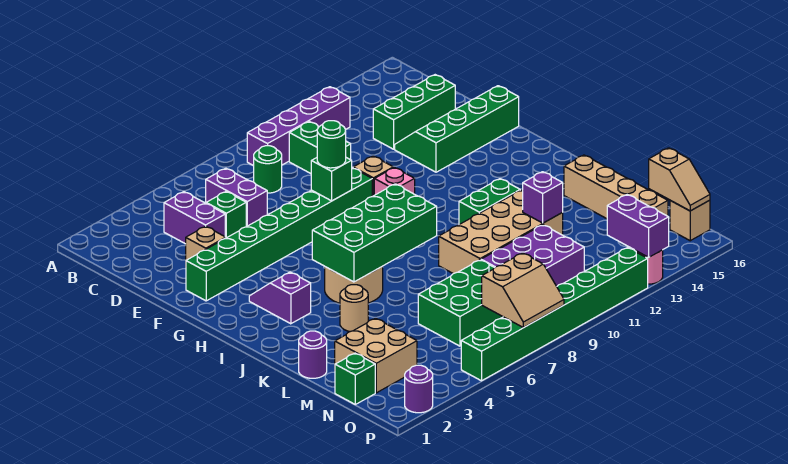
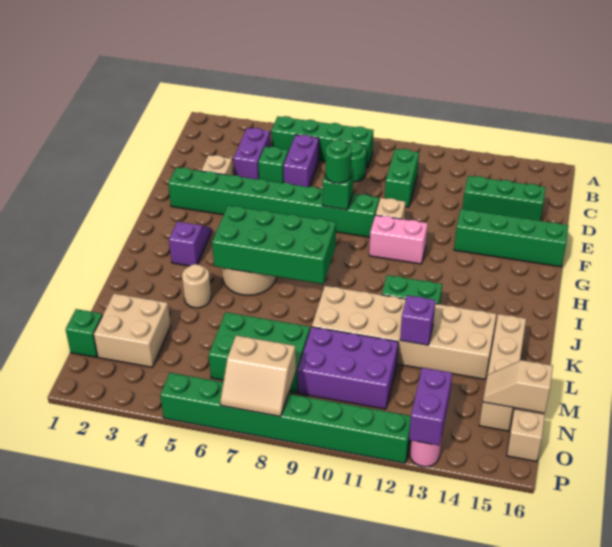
none -> green 1x4 brick [271,116,374,168]
purple 1x4 brick [247,87,350,166] -> none
pink 1x1 brick [374,167,415,195] -> pink 1x2 brick [369,215,428,264]
tan 2x4 brick [439,190,563,274] -> tan 2x6 brick [312,286,496,379]
purple 1x1 round brick [299,331,327,378] -> none
tan 1x2 slope [649,148,710,211] -> tan 1x2 slope turned to [483,360,553,413]
purple 1x1 round brick [405,365,433,413] -> none

